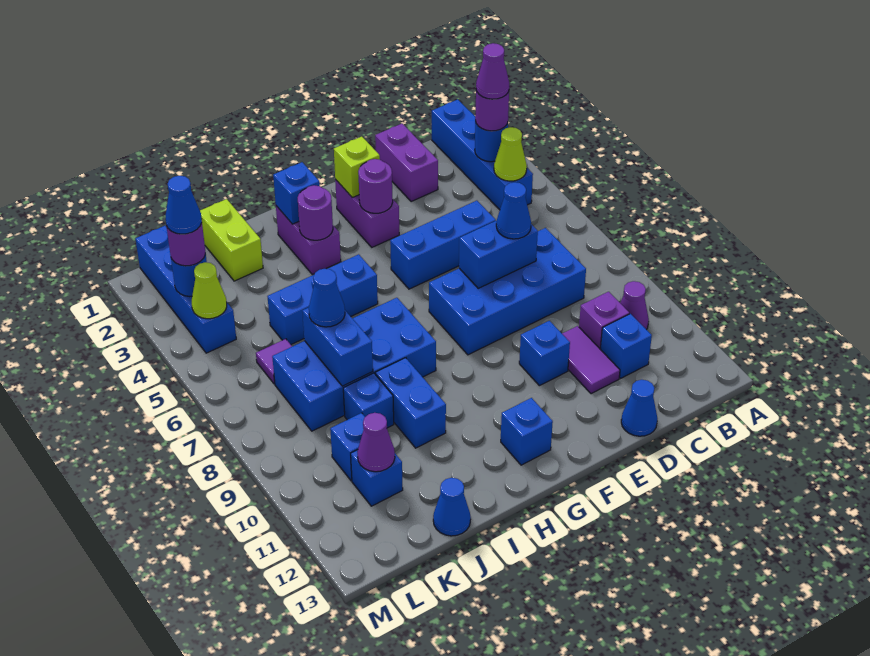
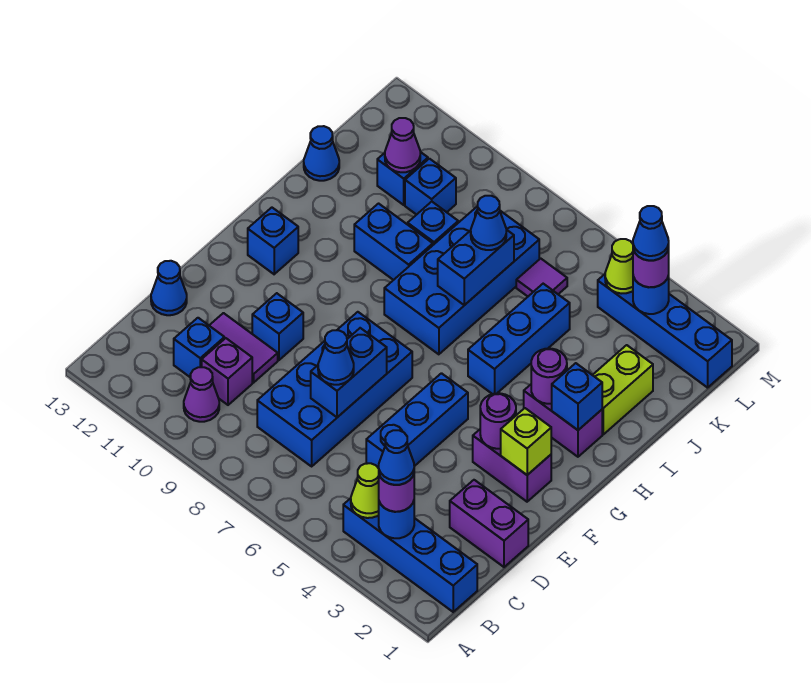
purple 1x1 cone [476,43,509,99] -> blue 1x1 cone [379,430,414,485]
lime 1x2 brick [200,199,263,281] -> lime 1x2 brick turned to [593,345,653,434]
blue 1x2 brick [302,308,373,386] -> blue 1x2 brick turned to [438,230,514,305]

